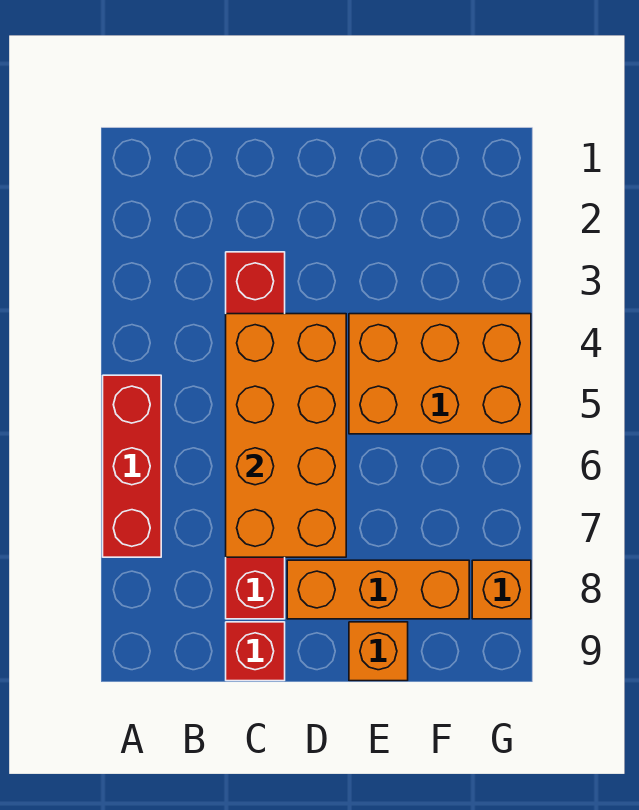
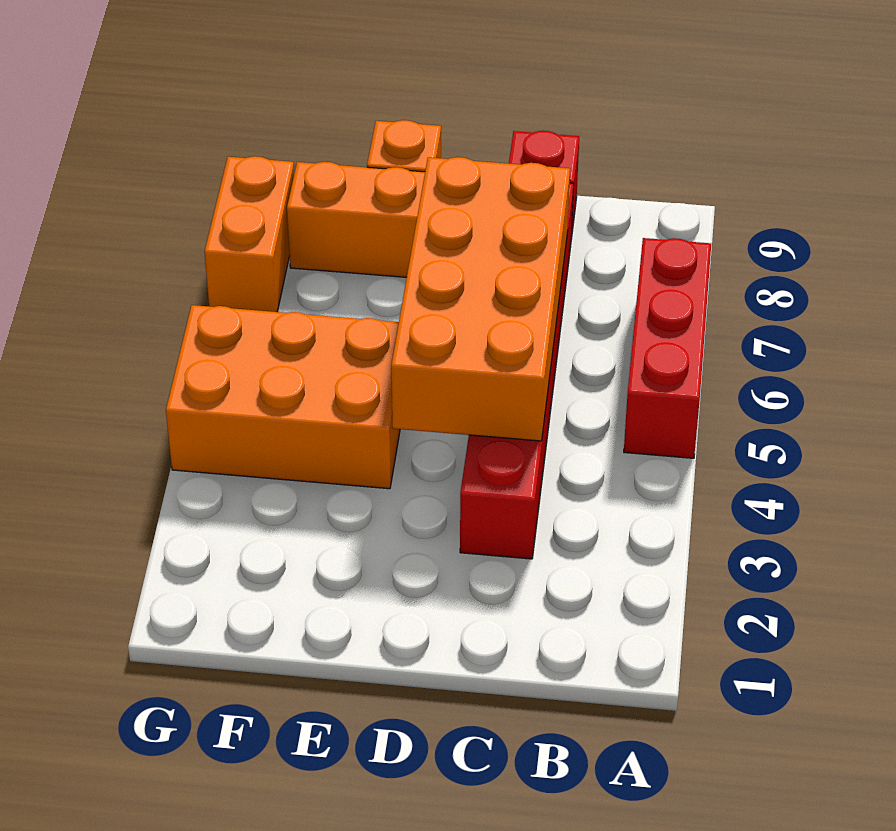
orange 1x1 brick [472,560,531,619] -> orange 1x2 brick [204,156,294,312]

